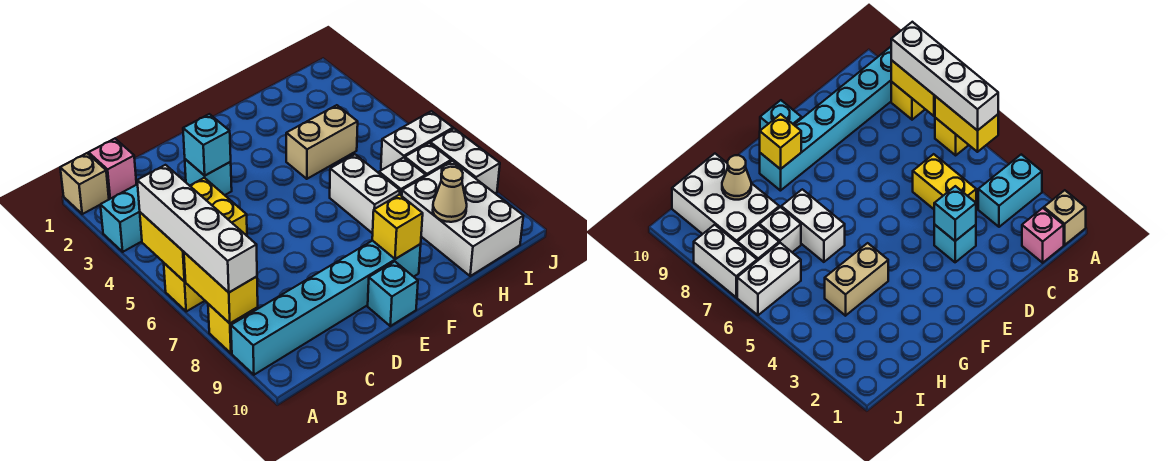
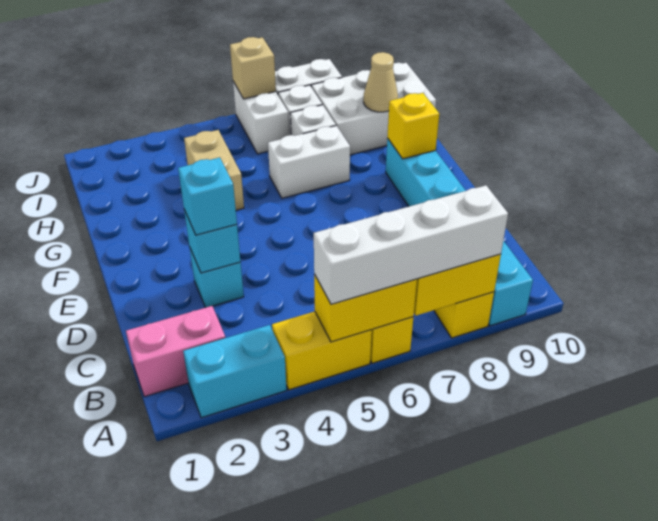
tan 1x1 brick [60,153,109,214] -> tan 1x1 brick moved to [230,37,276,99]
cyan 1x2 brick [100,184,142,252] -> cyan 1x2 brick turned to [183,325,287,418]
pink 1x1 brick [89,139,137,199] -> pink 1x2 brick [126,306,225,397]
yellow 1x2 brick [190,178,247,236] -> yellow 1x2 brick moved to [272,312,372,390]
cyan 1x1 brick [368,262,418,326] -> cyan 1x1 brick moved to [178,158,237,235]

